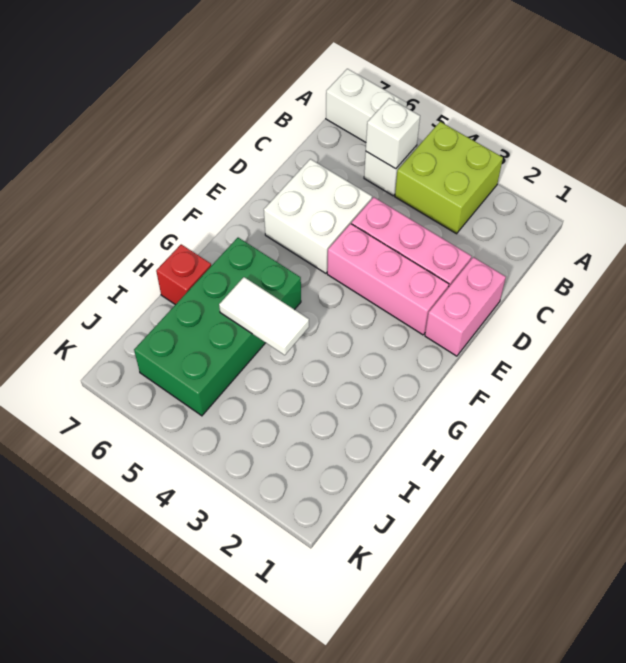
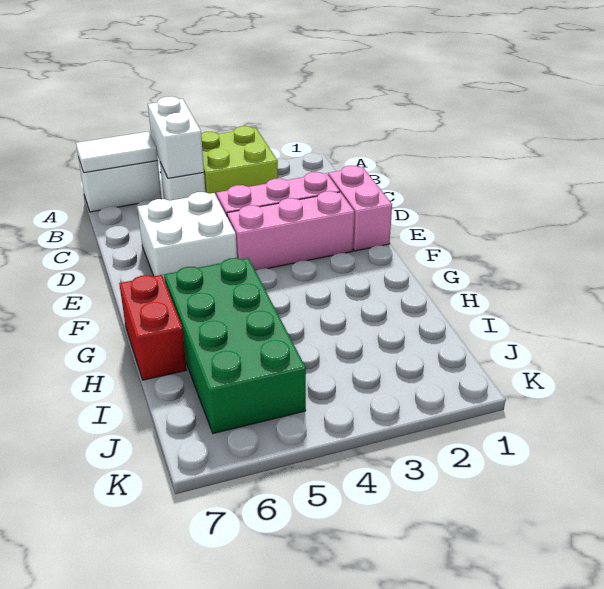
white 1x1 brick [366,98,420,169] -> white 1x2 brick [148,96,204,178]
white 1x2 tile [219,277,309,355] -> white 1x2 tile moved to [76,131,158,173]
red 1x1 brick [156,244,211,305] -> red 1x2 brick [119,275,187,380]

